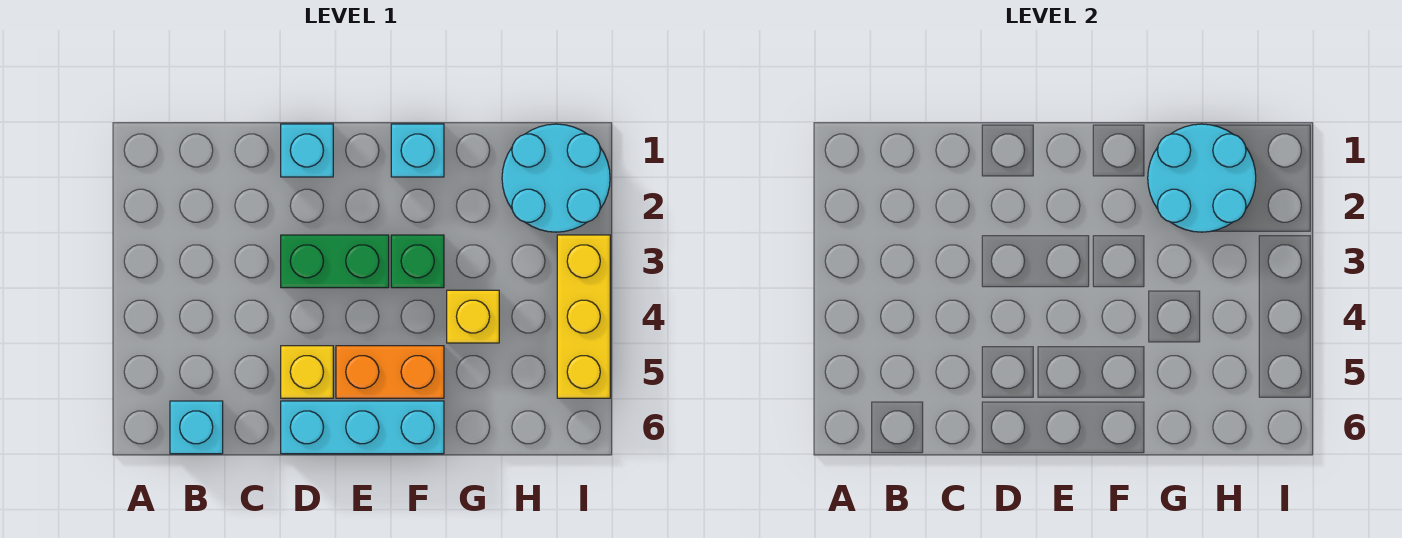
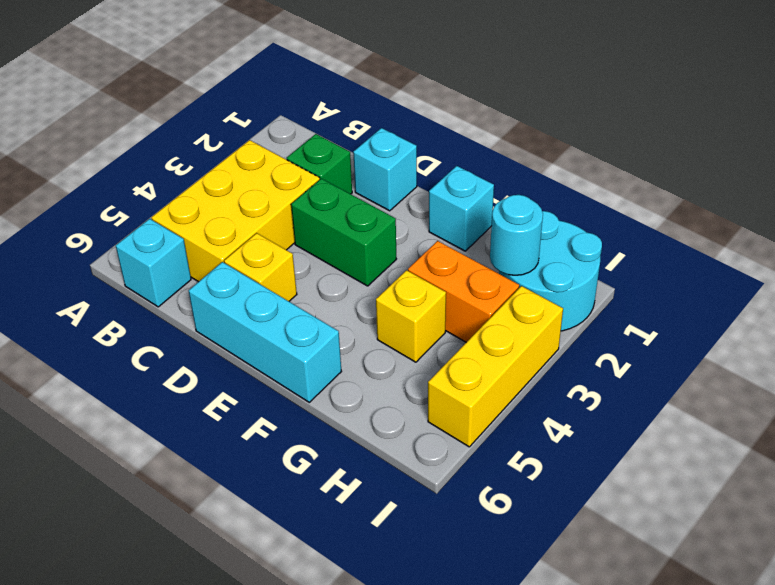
none -> yellow 2x3 brick [151,140,320,282]
orange 1x2 brick [336,346,444,398] -> orange 1x2 brick moved to [408,241,519,342]
green 1x1 brick [391,235,444,288] -> green 1x1 brick moved to [287,134,352,194]
cyan 2x2 round brick [1148,124,1256,232] -> cyan 1x1 round brick [490,195,543,275]

